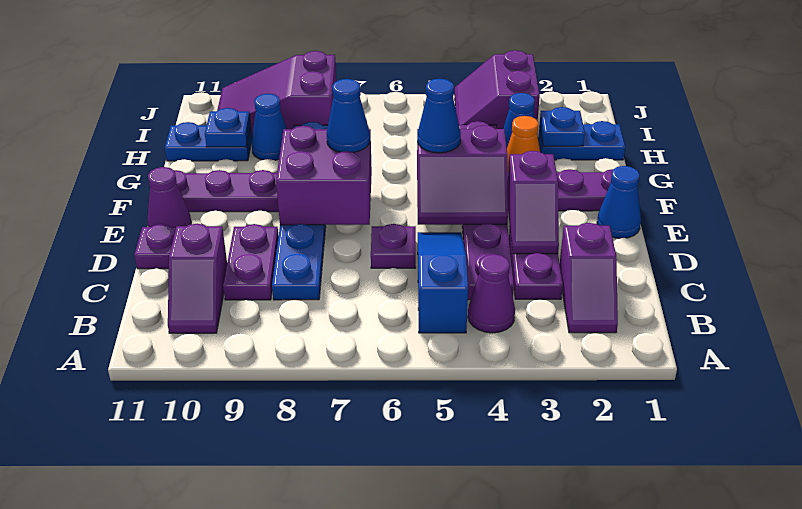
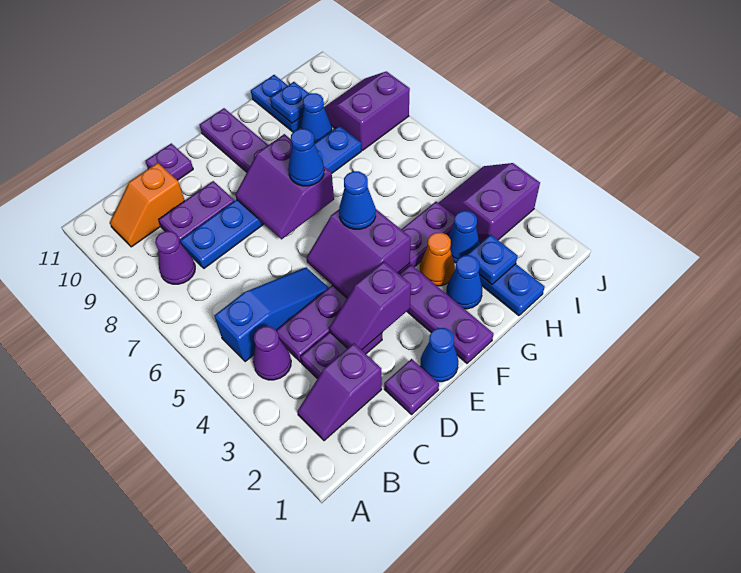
purple 1x2 slope [168,224,227,333] -> orange 1x2 slope [110,163,185,247]
purple 1x1 plate [371,224,416,268] -> purple 1x1 plate moved to [384,359,439,414]
purple 2x2 brick [276,126,372,225] -> purple 2x2 slope [235,134,334,239]
purple 1x1 cone [147,167,191,227] -> purple 1x1 cone moved to [155,231,195,284]
none -> blue 1x1 cone [446,255,482,309]
purple 2x3 slope [217,51,336,134] -> purple 2x2 slope [324,71,410,150]

